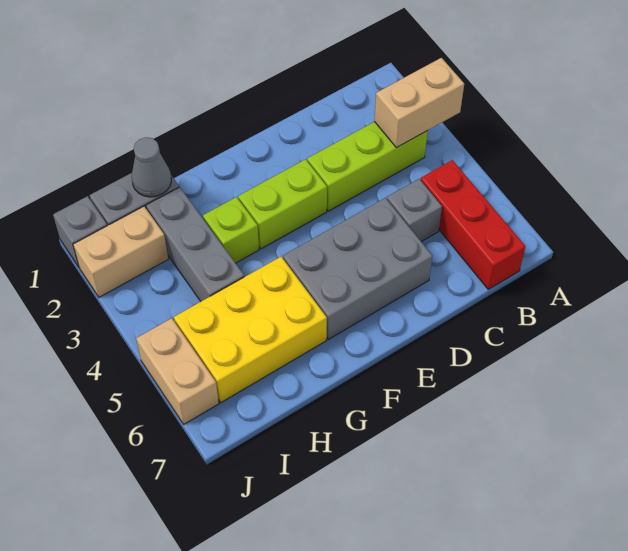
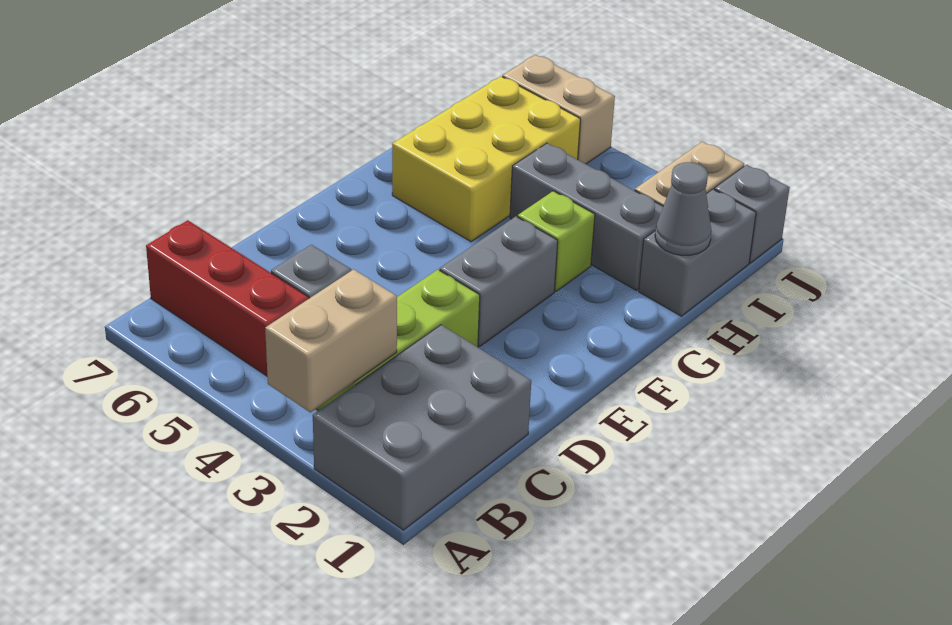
grey 2x3 brick [283,198,432,340] -> grey 2x3 brick moved to [313,325,531,530]
lime 1x2 brick [238,159,327,249] -> grey 1x2 brick [440,216,558,346]

